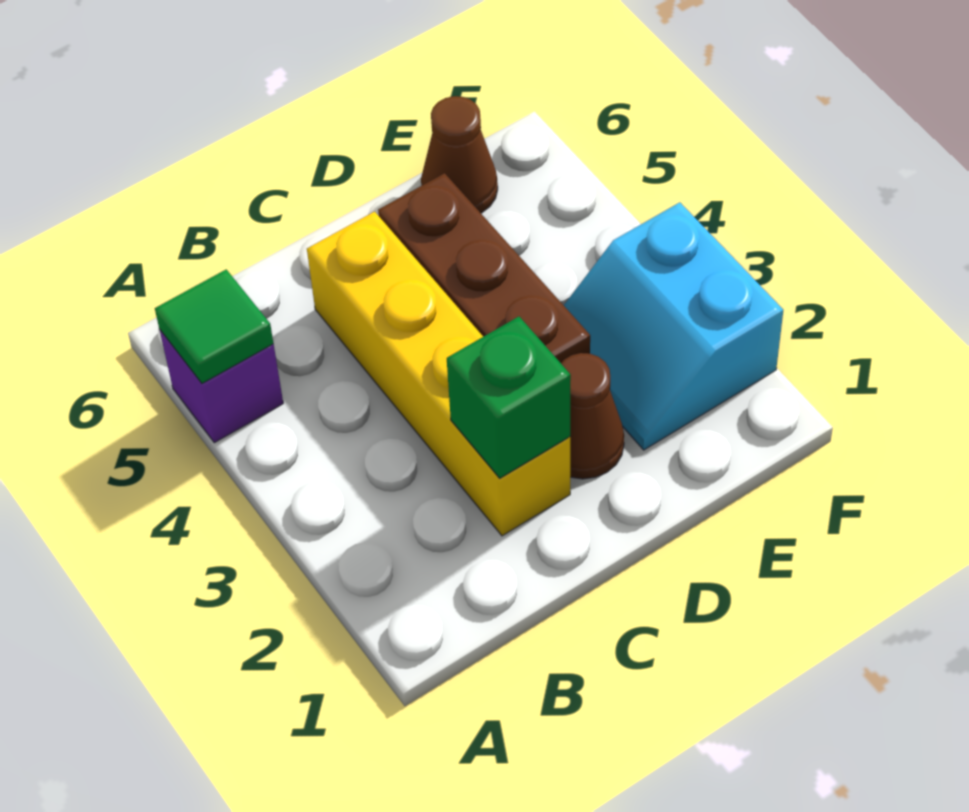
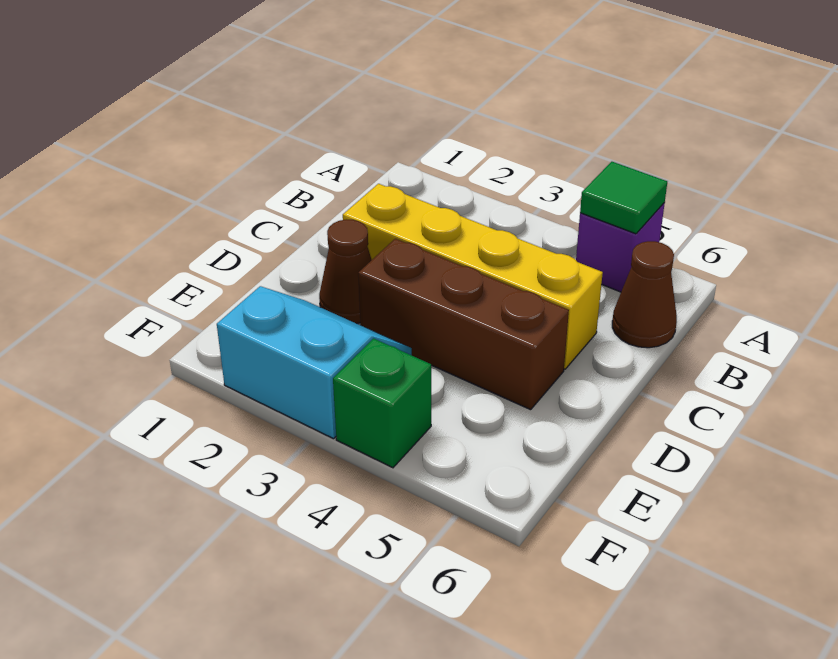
green 1x1 brick [447,317,571,478] -> green 1x1 brick moved to [333,339,431,468]
brown 1x1 cone [421,96,498,213] -> brown 1x1 cone moved to [612,241,677,348]

